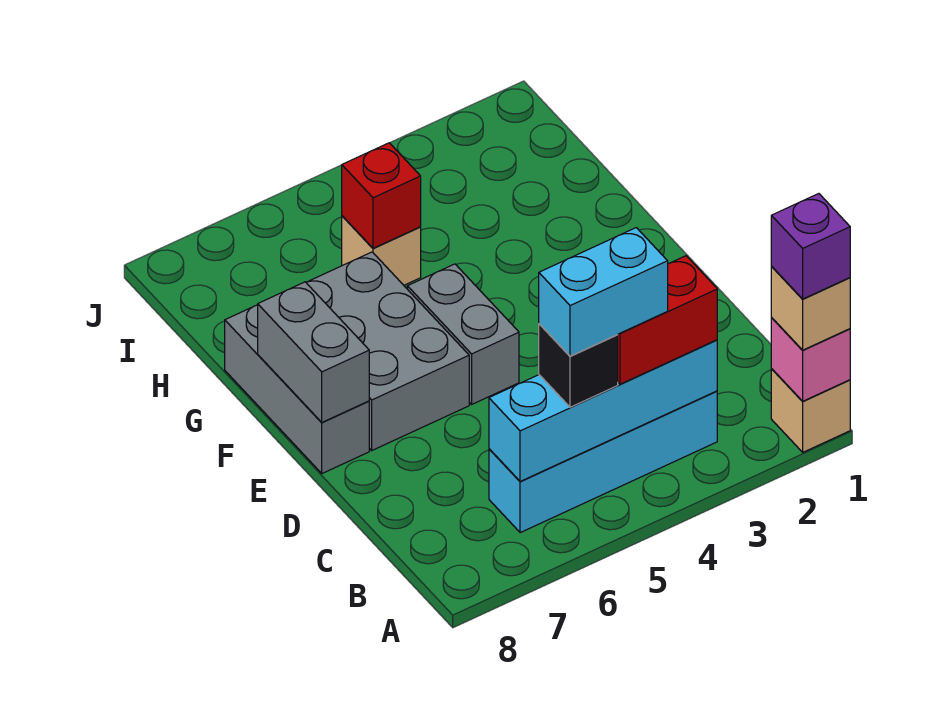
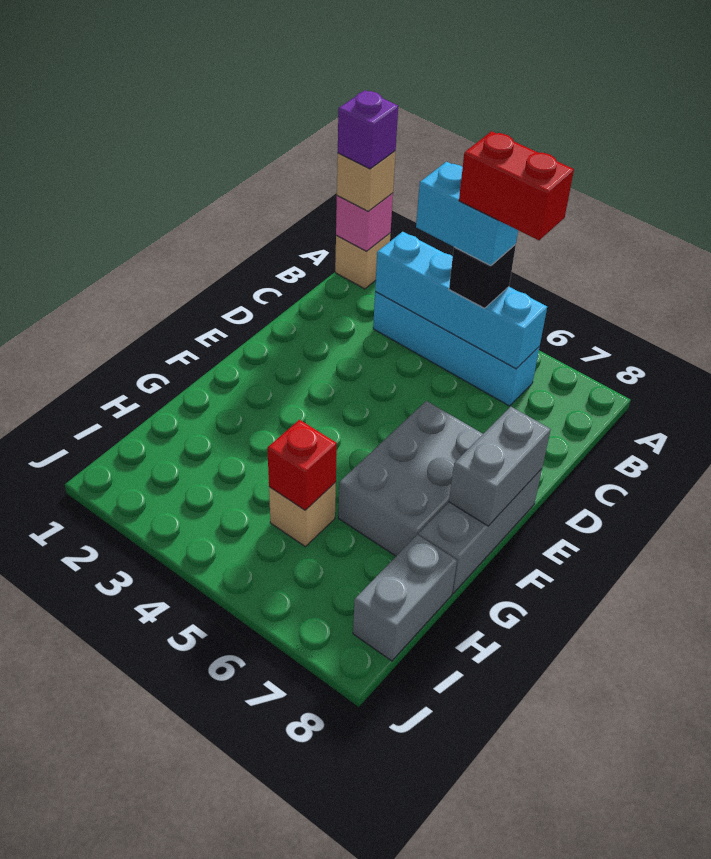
red 1x2 brick [618,256,717,384] -> red 1x2 brick moved to [459,131,574,240]
grey 1x2 brick [407,264,519,404] -> grey 1x2 brick moved to [353,535,457,661]

